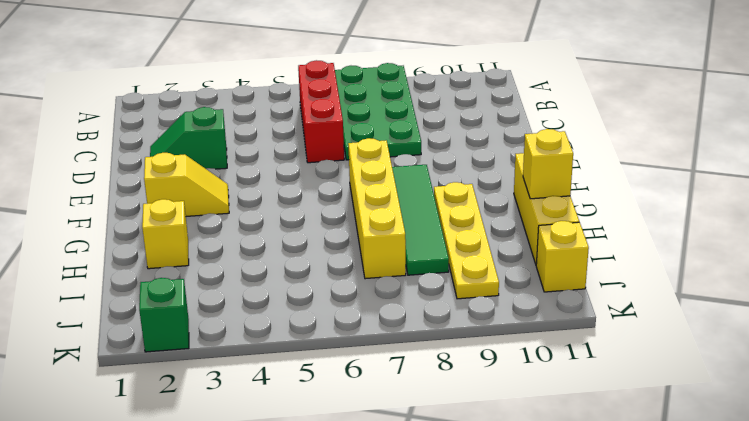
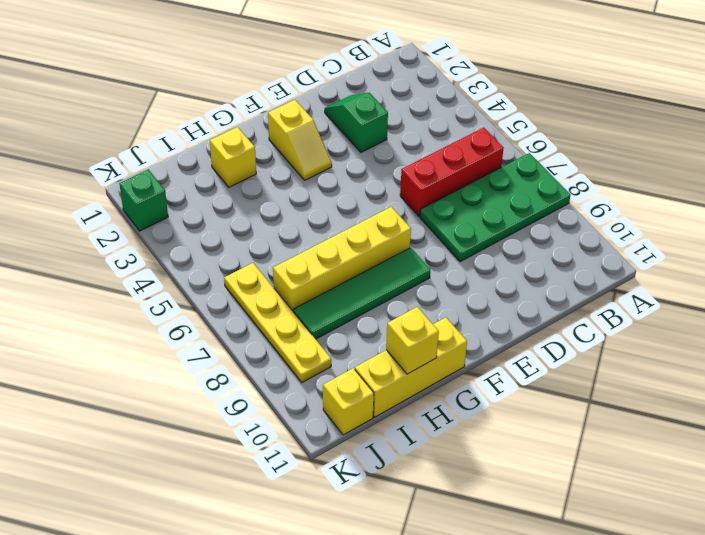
yellow 1x4 plate [434,182,499,299] -> yellow 1x4 plate turned to [224,263,331,382]

